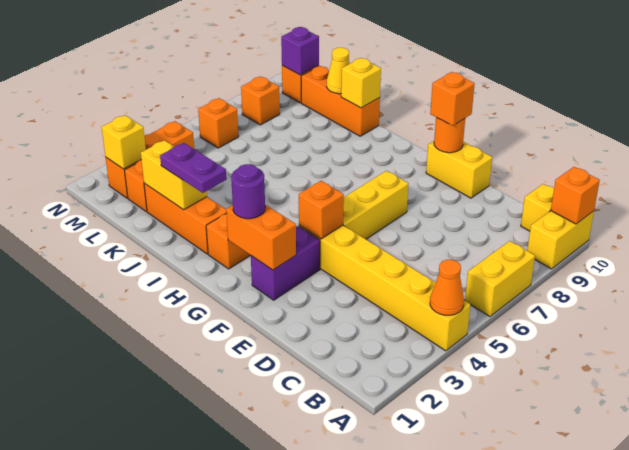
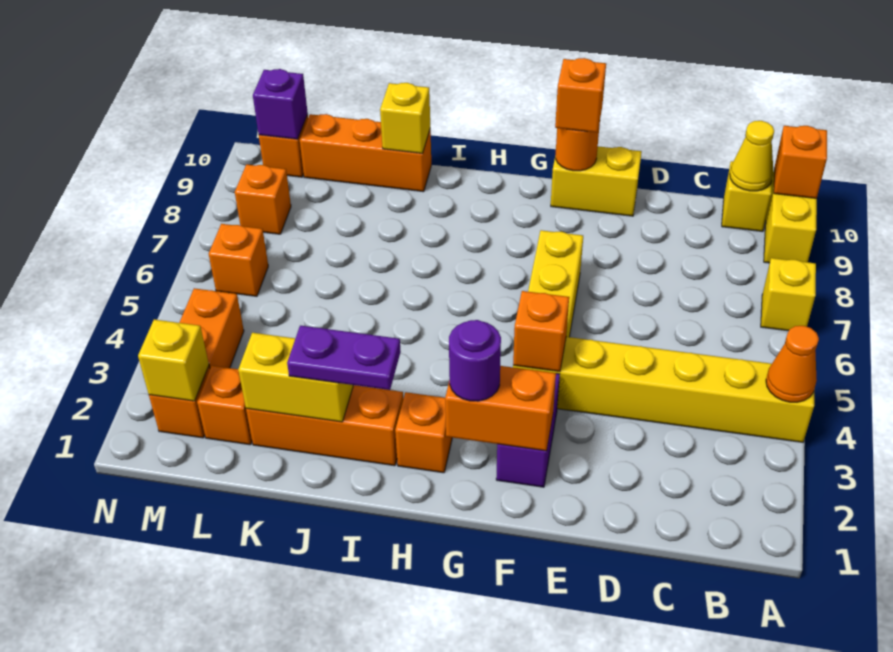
yellow 1x2 brick [465,241,535,316] -> yellow 1x1 brick [761,258,816,331]
yellow 1x1 cone [327,48,350,94] -> yellow 1x1 cone moved to [730,121,774,191]

